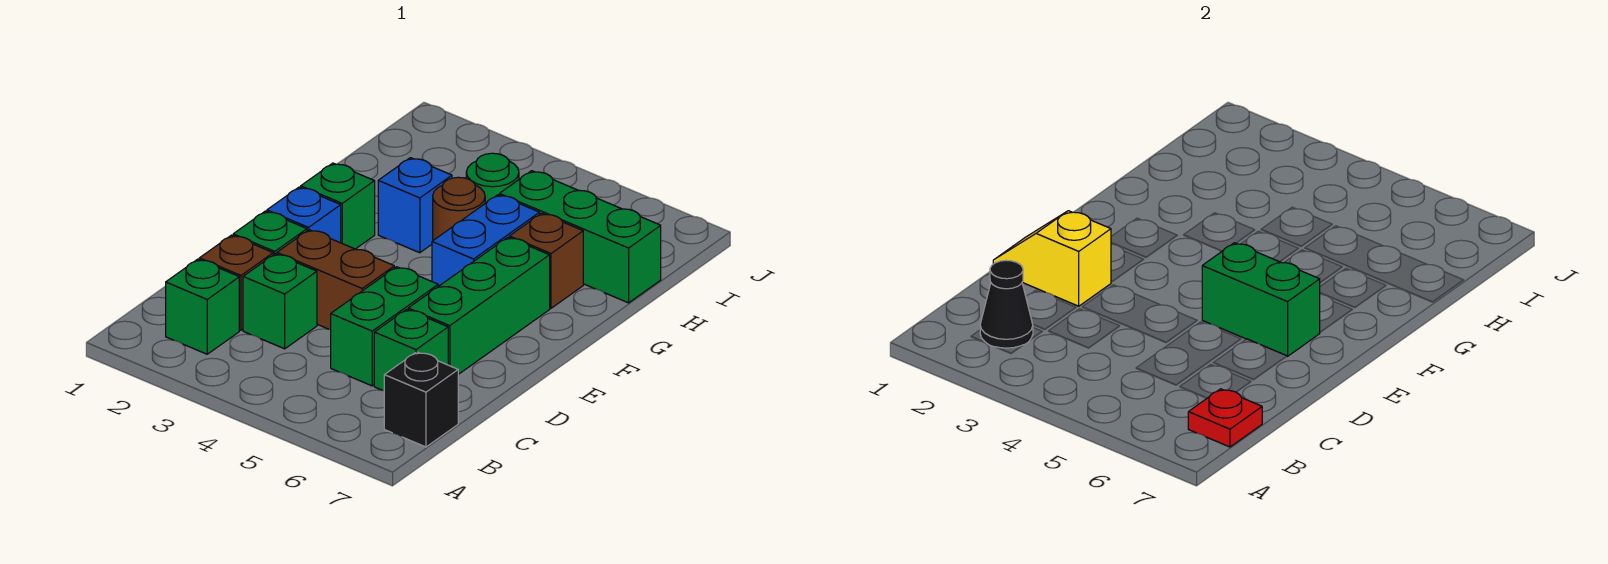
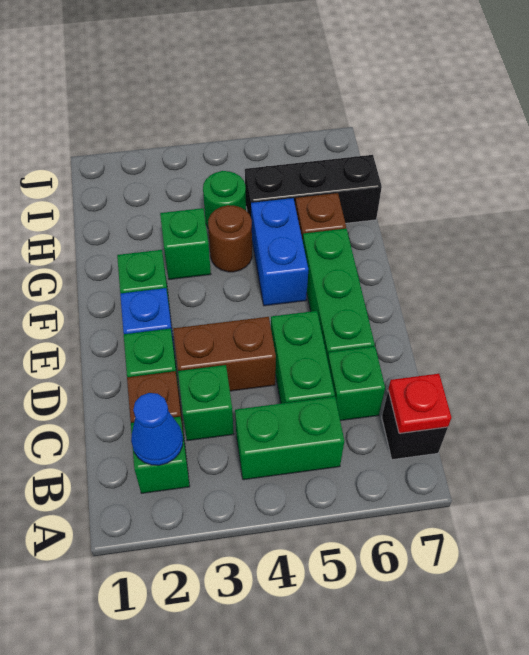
black 1x1 cone [980,260,1033,348] -> blue 1x1 cone [131,393,183,465]
yellow 1x2 slope [993,211,1111,306] -> none
green 1x2 brick [1202,243,1320,356] -> green 1x2 brick moved to [235,397,344,480]
blue 1x1 brick [378,158,452,253] -> green 1x1 brick [160,208,211,279]
green 1x3 brick [500,171,661,303] -> black 1x3 brick [245,155,382,223]

